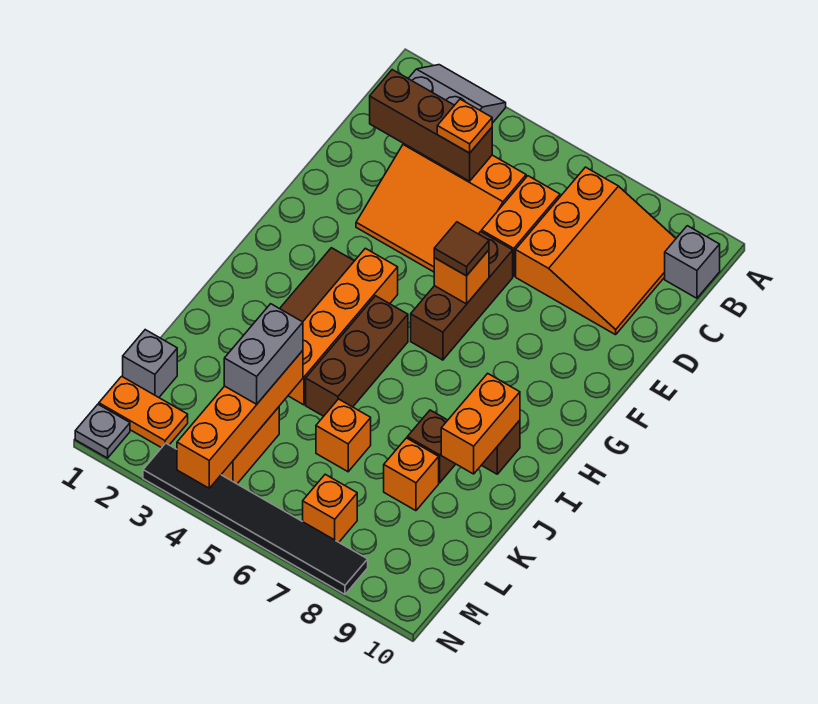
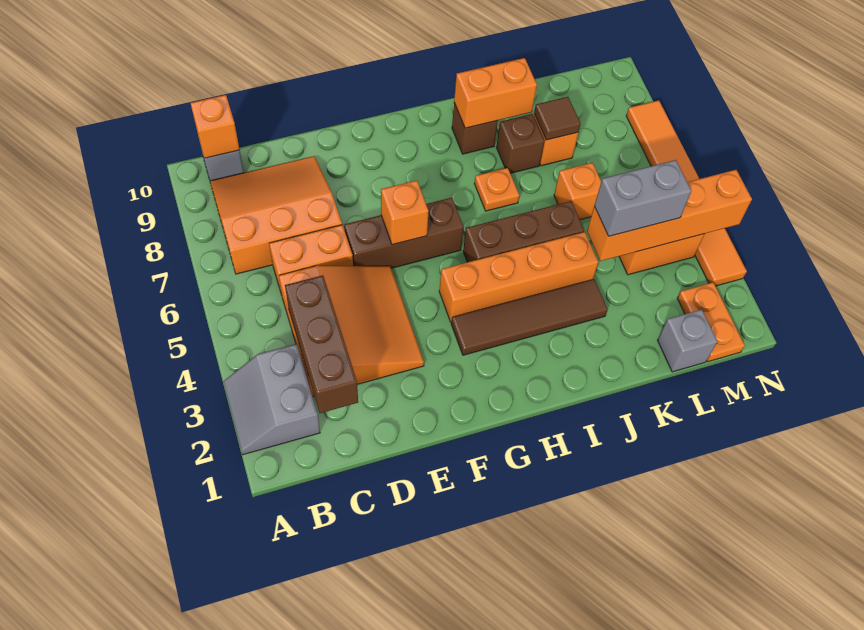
orange 1x1 plate [437,99,492,153] -> orange 1x1 plate moved to [474,168,519,211]
brown 1x1 tile [434,222,489,276] -> brown 1x1 tile moved to [534,97,581,140]
orange 1x1 brick [303,474,357,542] -> orange 1x1 brick moved to [190,95,240,158]
grey 1x1 plate [75,404,130,458] -> none
black 1x6 tile [143,443,368,594] -> orange 1x6 tile [626,100,747,286]

